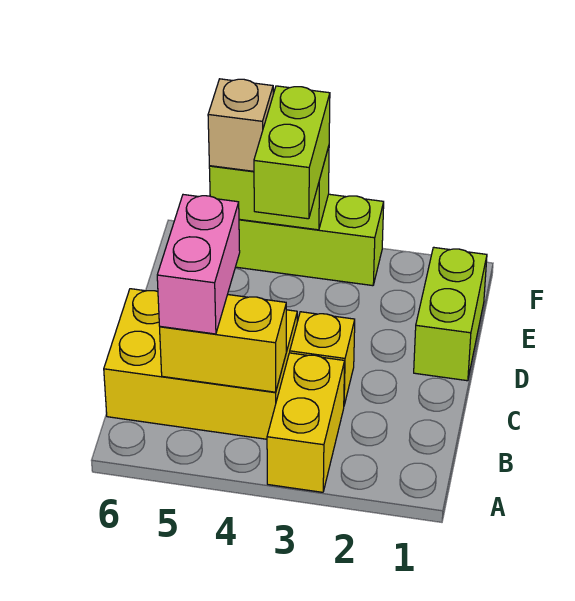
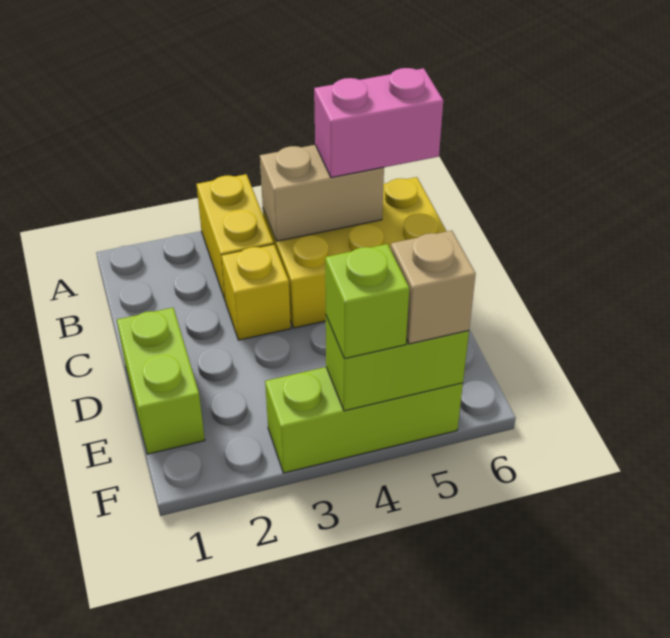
yellow 1x2 brick [160,295,286,392] -> tan 1x2 brick [260,145,384,241]
pink 1x2 brick [157,195,240,334] -> pink 1x2 brick turned to [314,68,443,178]
lime 1x2 brick [254,86,330,219] -> lime 1x1 brick [325,244,409,359]

